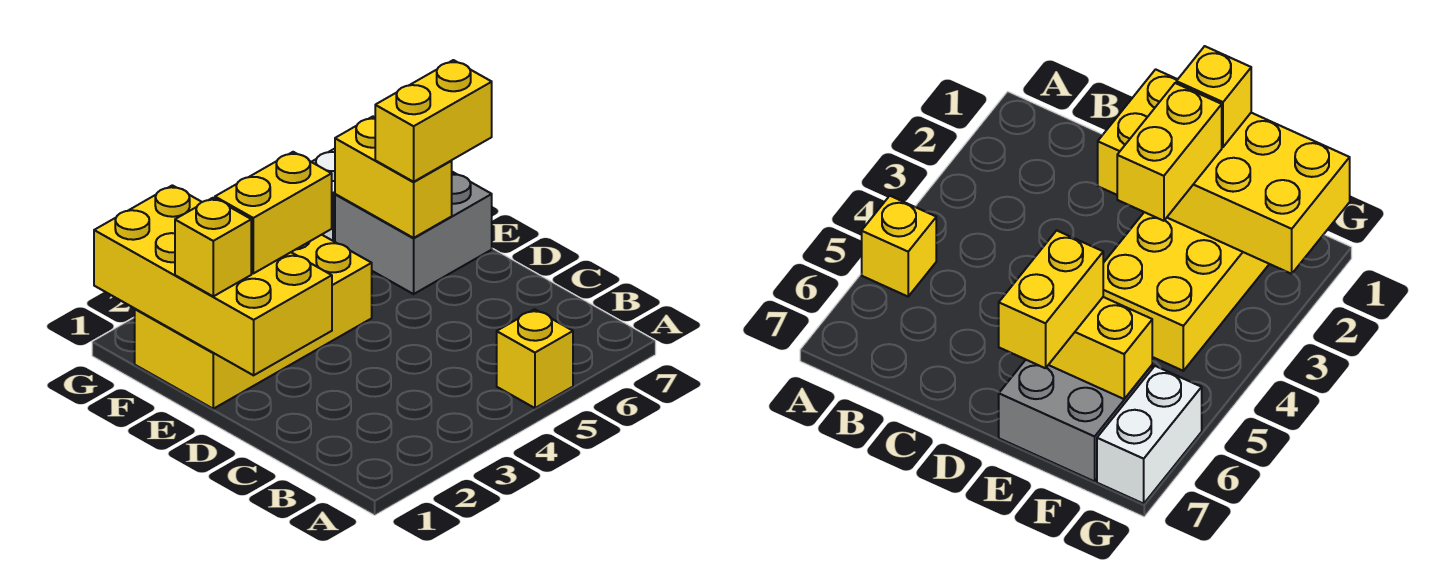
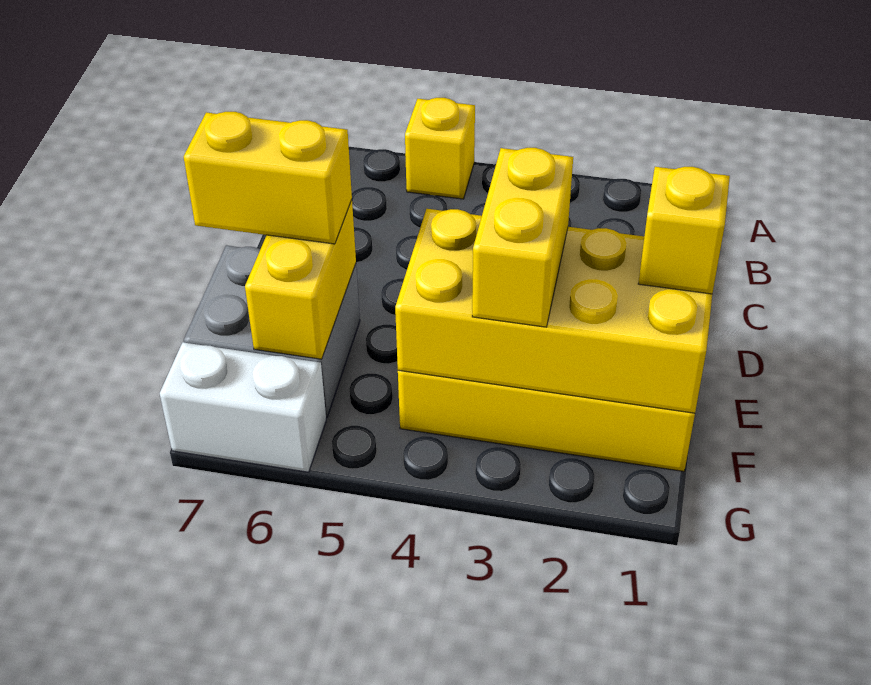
yellow 2x4 brick [94,185,332,375] -> yellow 2x4 brick turned to [395,209,712,413]
yellow 1x2 brick [215,152,332,273] -> yellow 1x2 brick turned to [472,148,573,327]

